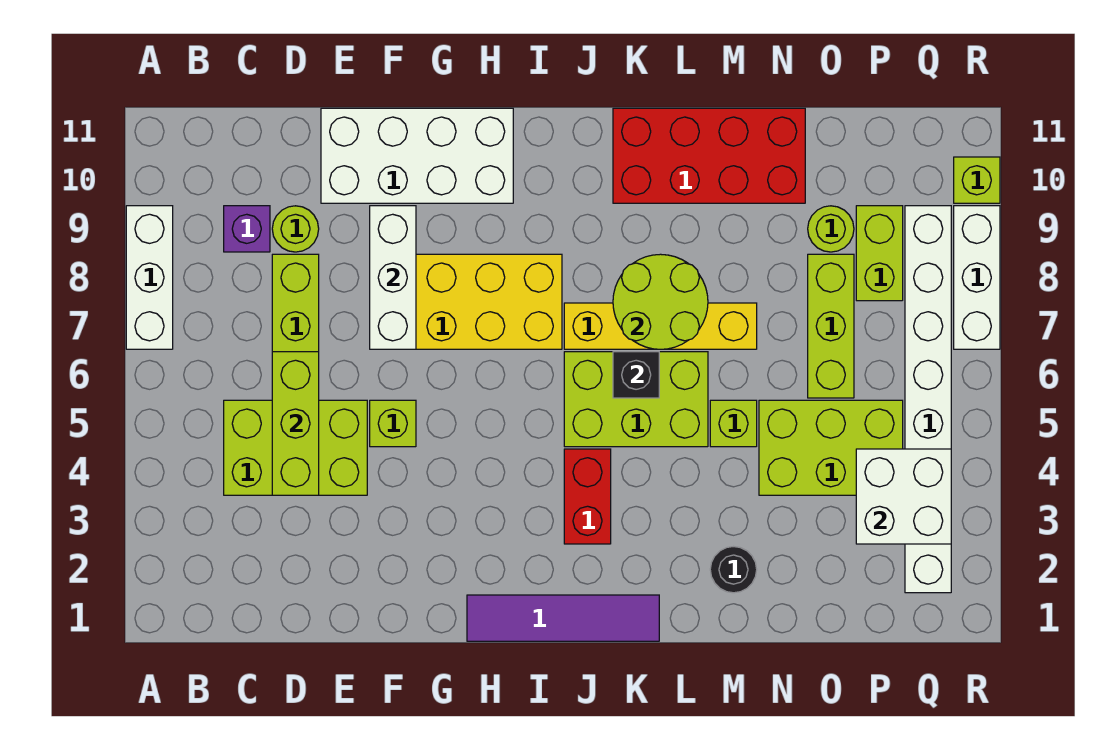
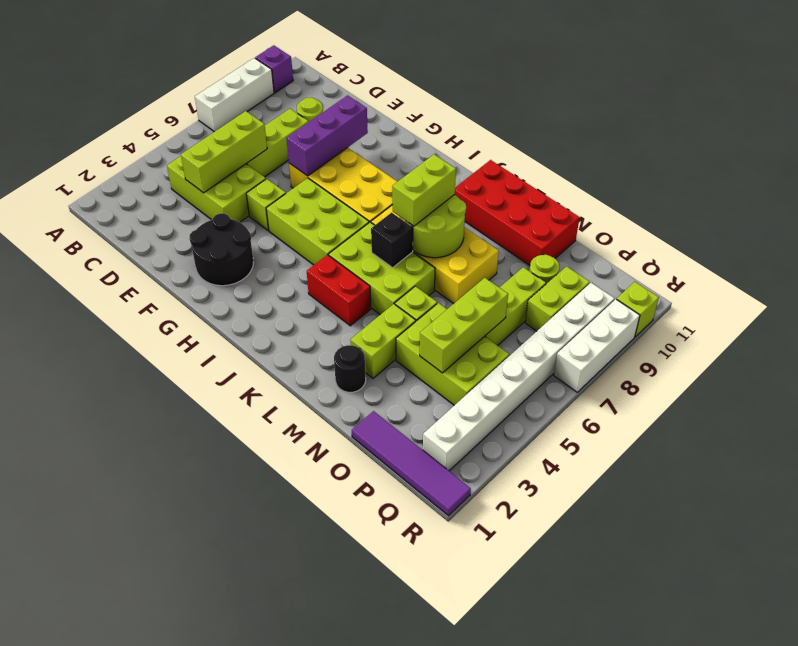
purple 1x1 brick [224,206,270,252] -> purple 1x1 brick moved to [255,45,293,93]
white 2x4 brick [321,108,513,203] -> none
none -> black 2x2 round brick [189,213,254,286]
white 1x3 brick [370,206,416,349] -> purple 1x3 brick [286,95,368,176]
none -> lime 2x3 brick [266,178,369,265]
purple 1x4 tile [467,595,659,641] -> purple 1x4 tile moved to [352,411,471,516]
red 1x2 brick [564,449,611,544] -> red 1x2 brick turned to [307,255,371,326]
yellow 1x4 brick [564,303,757,349] -> yellow 2x4 brick [371,205,499,304]
none -> lime 1x2 brick [392,154,456,226]
none -> lime 1x2 brick [350,304,416,378]
none -> lime 1x3 brick [420,278,508,373]
white 2x2 brick [856,449,951,544] -> none

